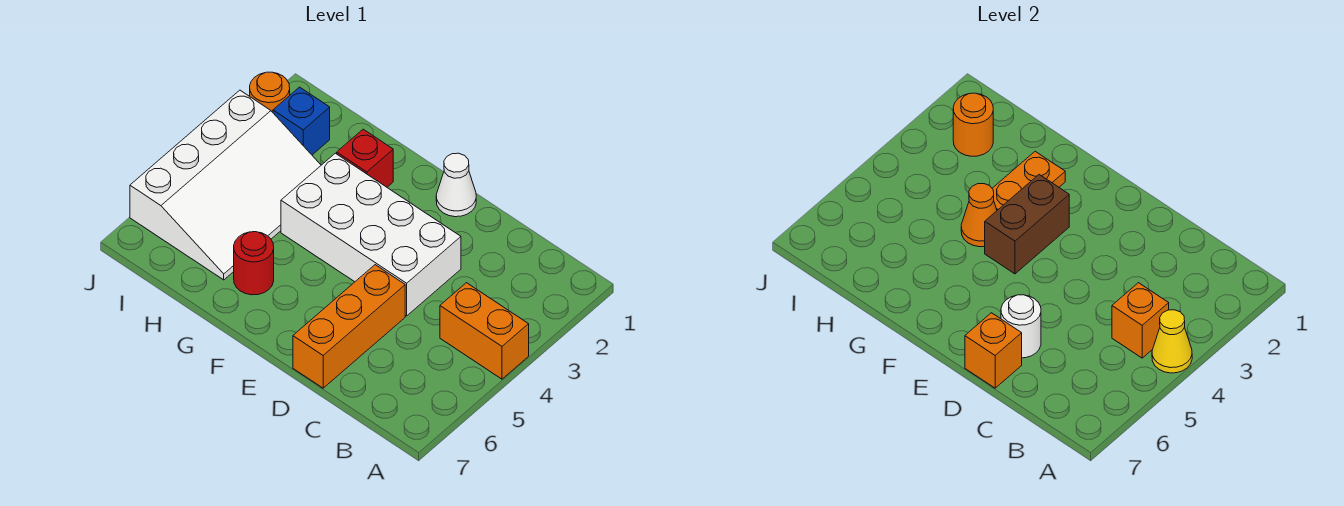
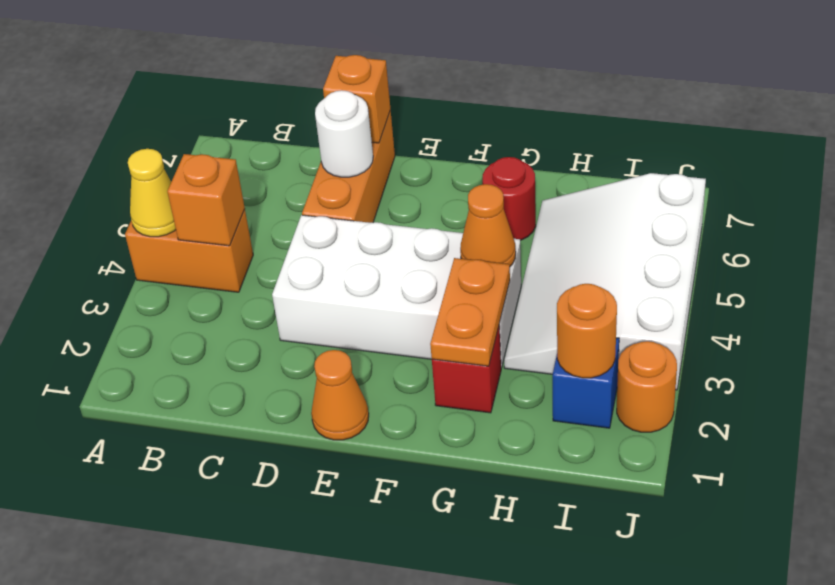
white 1x1 cone [436,153,476,217] -> orange 1x1 cone [311,350,369,440]
brown 1x2 brick [985,175,1069,274] -> none

